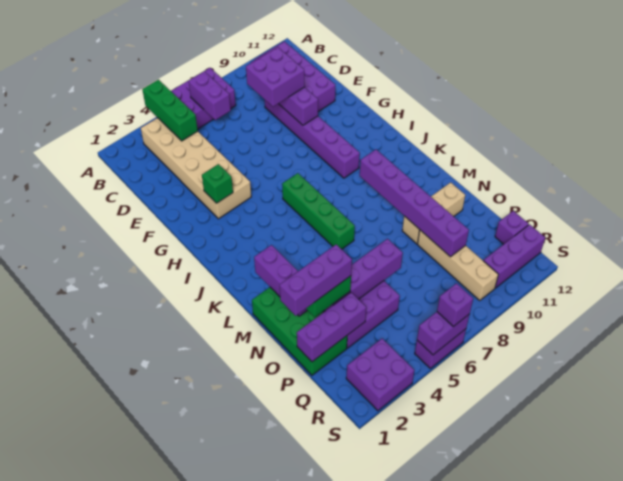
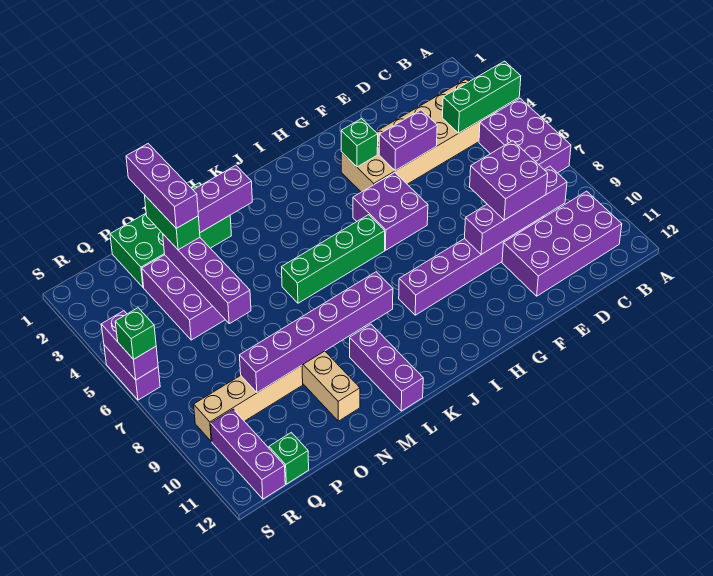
purple 1x2 brick [189,71,231,120] -> purple 1x2 brick moved to [379,110,437,171]
purple 1x3 brick [297,292,366,362] -> purple 1x3 brick moved to [350,324,423,411]
purple 1x1 brick [495,211,529,244] -> green 1x1 brick [269,432,309,484]
purple 2x2 brick [346,339,414,411] -> purple 2x2 brick moved to [353,173,428,250]
purple 1x1 brick [437,283,473,327] -> green 1x1 brick [115,308,156,360]

